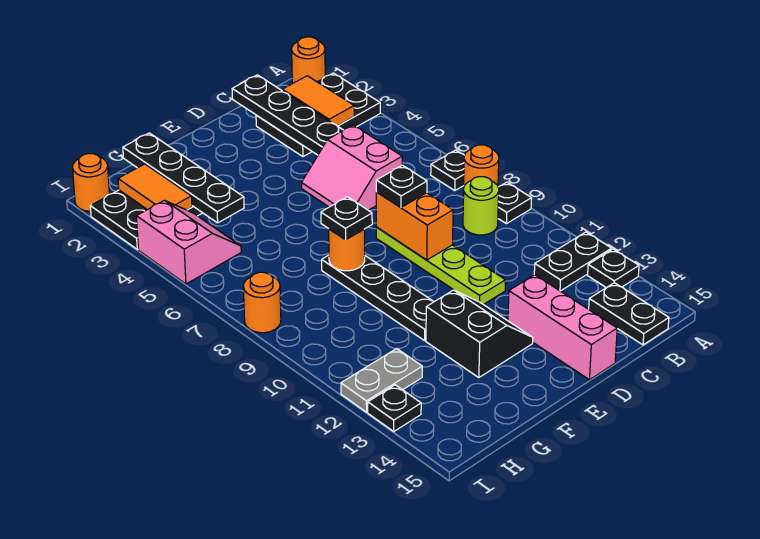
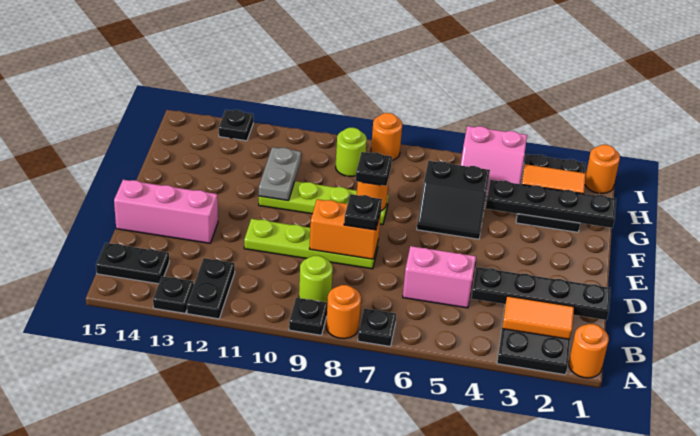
black 2x2 slope [426,290,533,378] -> black 2x2 slope moved to [417,161,490,239]
black 1x4 plate [322,255,434,341] -> lime 1x4 plate [259,181,389,225]
none -> lime 1x1 round brick [336,128,367,176]
grey 1x2 plate [341,349,422,412] -> grey 1x2 plate moved to [259,147,301,201]

